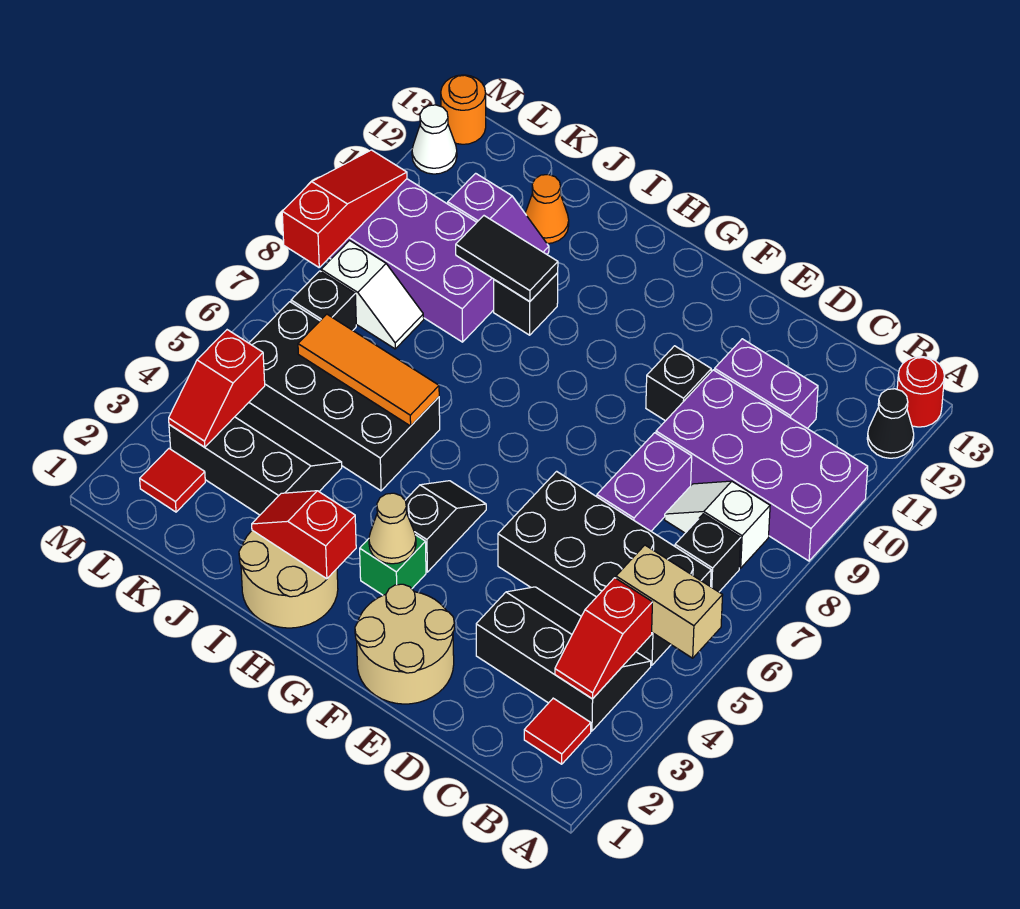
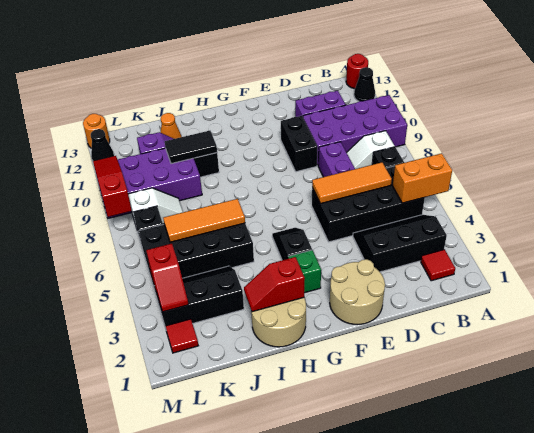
tan 1x2 brick [616,545,723,658] -> orange 1x2 brick [393,153,452,203]
red 1x2 slope [555,578,652,699] -> none
none -> orange 1x3 tile [312,162,392,204]
black 1x1 brick [646,346,711,421] -> black 1x2 brick [281,116,317,172]
tan 1x1 cone [369,493,416,564] -> none
white 1x1 cone [412,105,457,174] -> black 1x1 cone [91,129,114,161]

